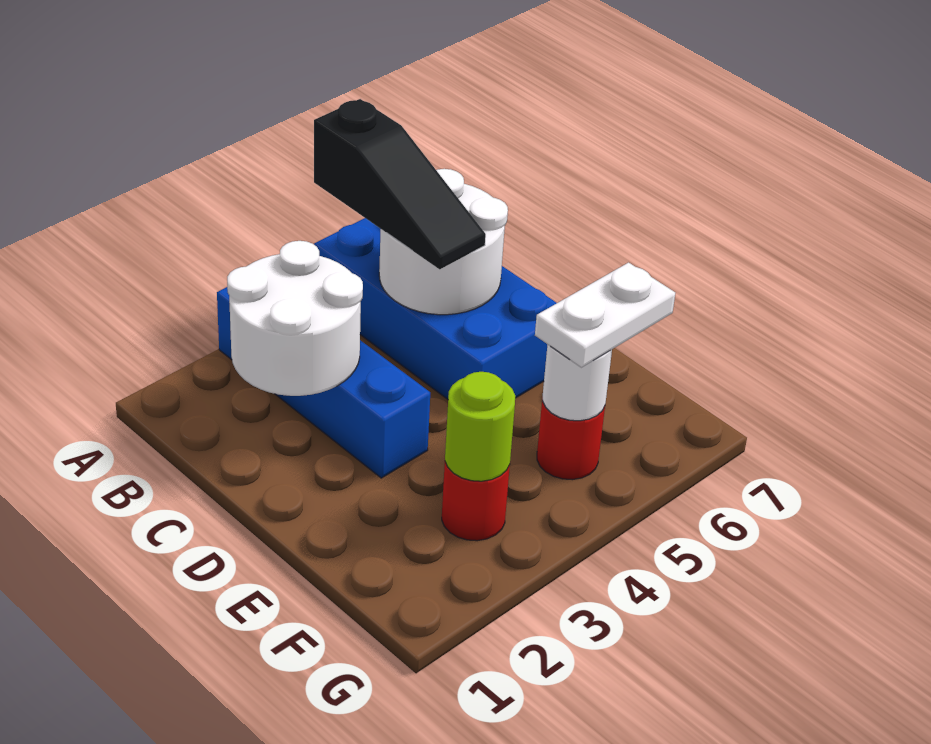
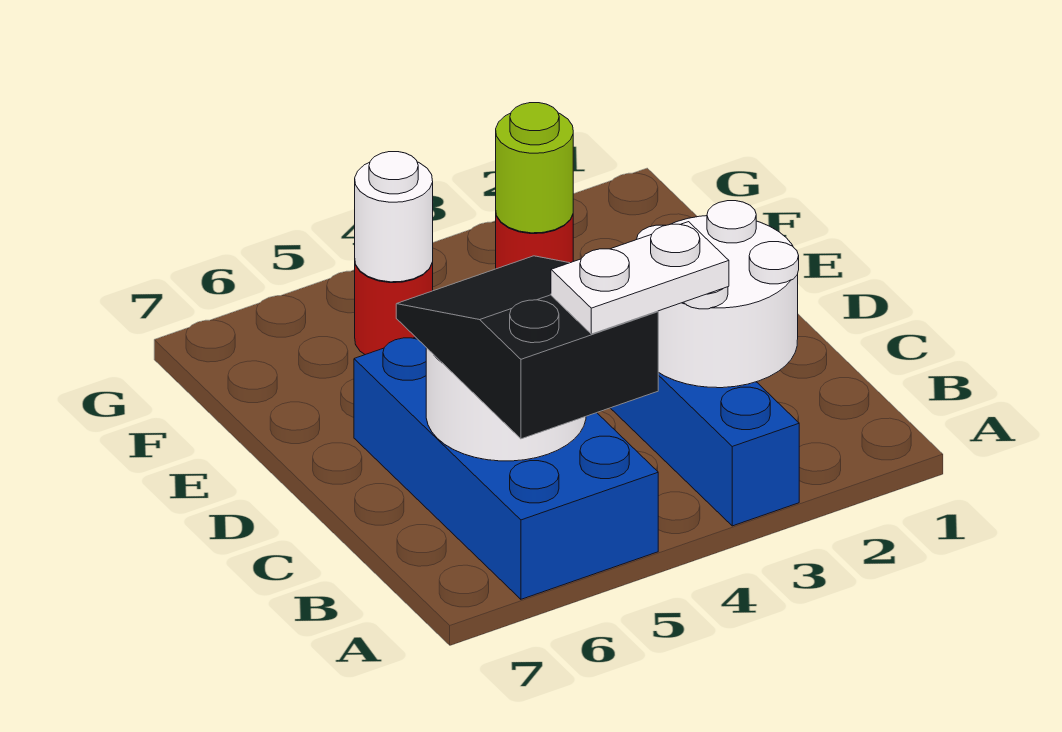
black 1x3 slope [314,99,486,269] -> black 2x3 slope [396,256,658,439]
white 1x2 plate [535,263,675,368] -> white 1x2 plate moved to [551,222,729,334]

